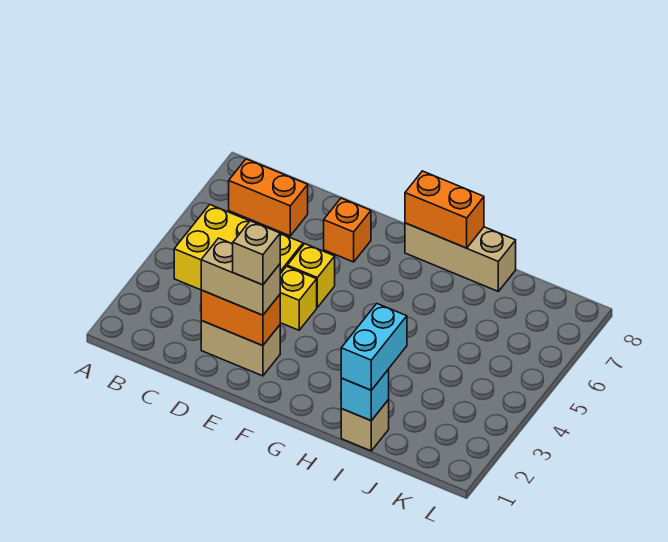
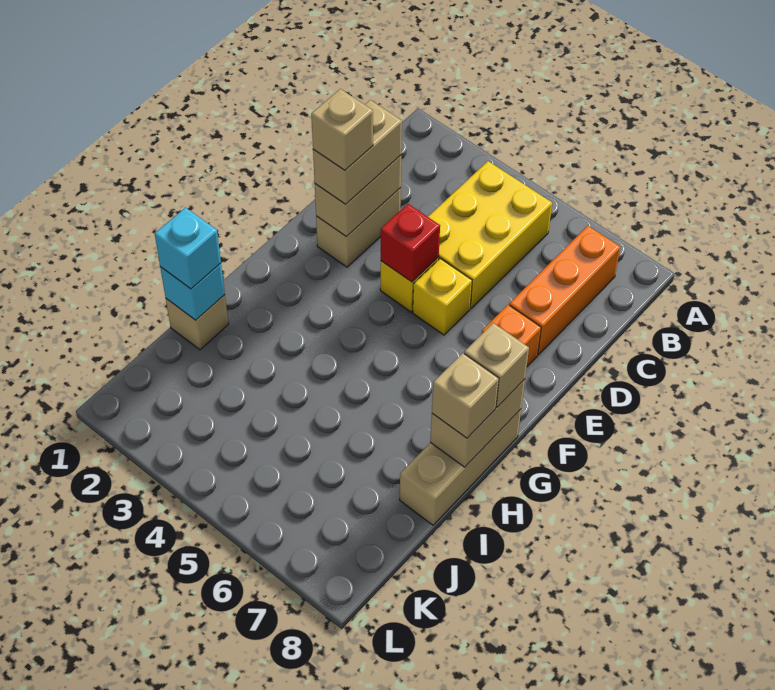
orange 1x2 brick [229,159,308,236] -> orange 1x3 brick [509,226,620,355]
orange 1x2 brick [201,290,280,346] -> tan 1x2 brick [315,155,401,237]
none -> red 1x1 brick [381,204,440,282]
orange 1x2 brick [405,171,484,248] -> tan 1x2 brick [430,379,525,467]
none -> tan 1x1 brick [464,323,529,407]
none -> tan 1x1 brick [432,353,499,438]
cyan 1x2 brick [341,304,407,390] -> cyan 1x1 brick [155,208,221,289]

